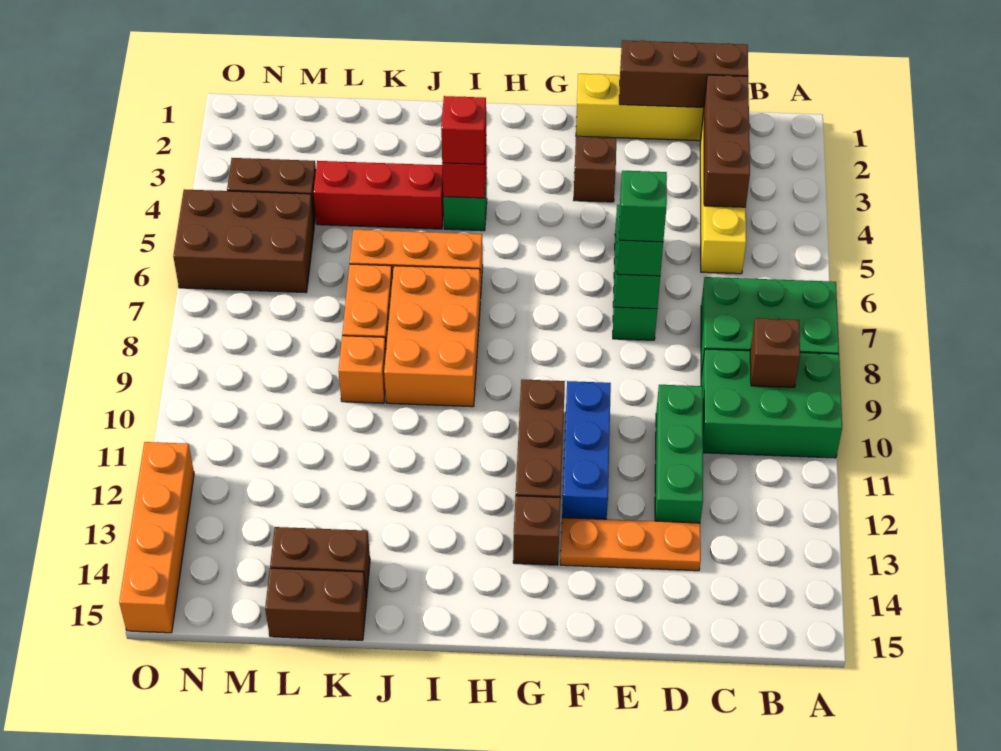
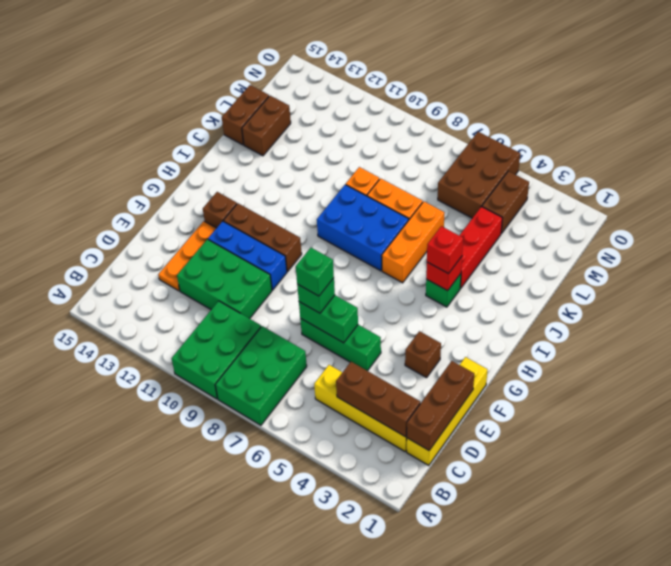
brown 1x1 brick [750,318,800,387] -> none
green 1x3 brick [655,385,703,523] -> green 2x3 brick [177,239,272,319]
orange 2x3 brick [384,266,480,407] -> blue 2x3 brick [317,185,409,271]
orange 1x4 brick [119,442,194,633] -> none

